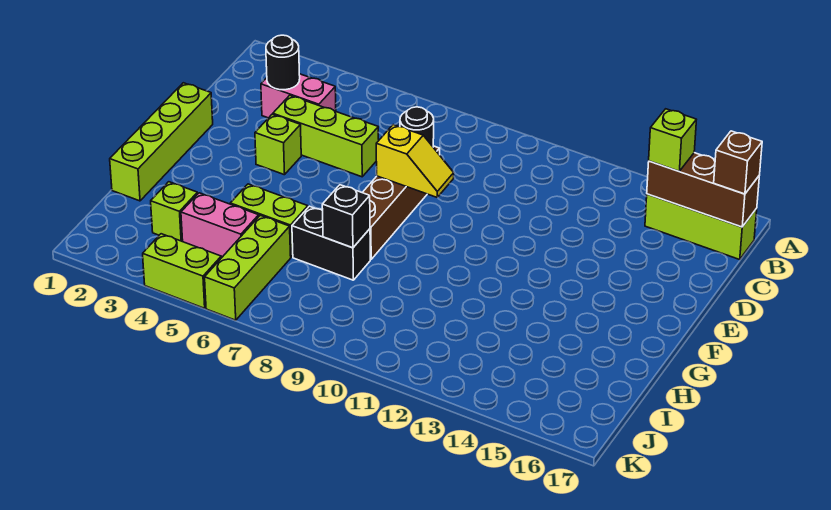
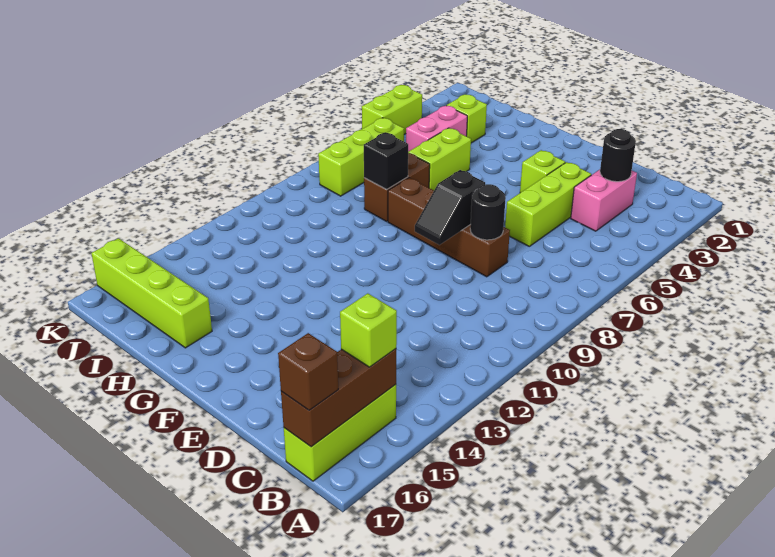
lime 1x4 brick [110,83,213,201] -> lime 1x4 brick moved to [91,238,212,348]
yellow 1x2 slope [376,125,454,197] -> black 1x2 slope [415,170,485,245]
black 1x2 brick [292,206,370,280] -> brown 1x2 brick [364,153,430,221]
lime 1x3 brick [205,215,291,320] -> lime 1x3 brick turned to [318,118,404,196]

